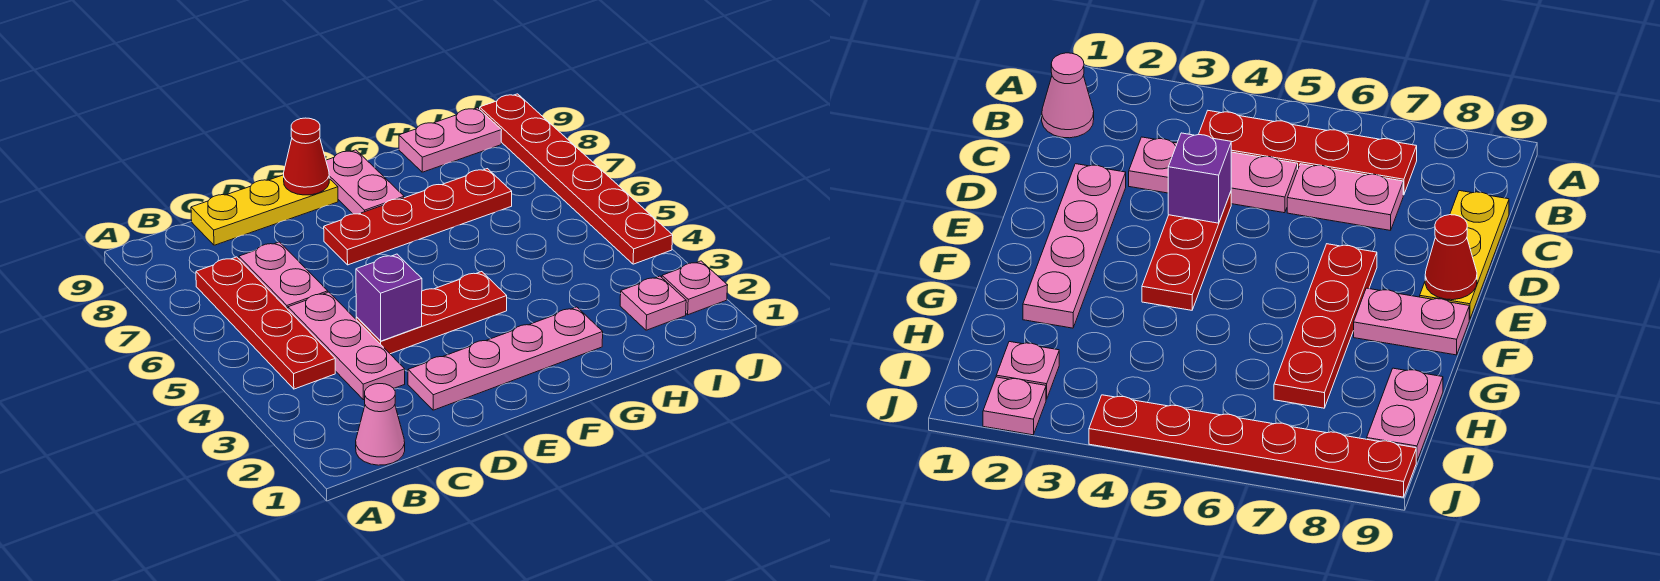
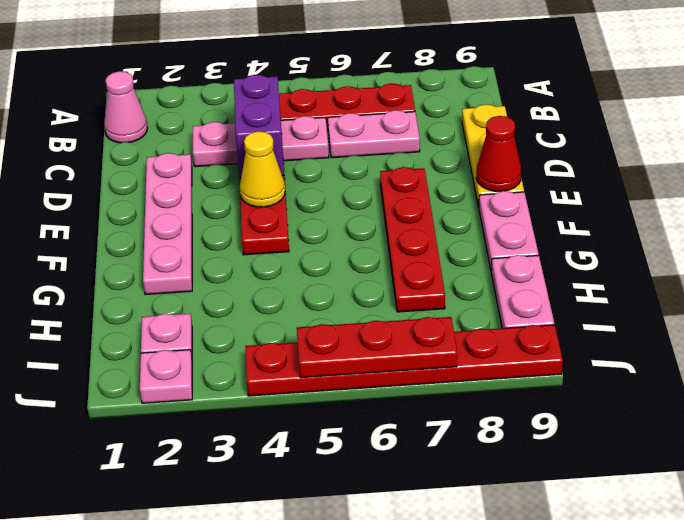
purple 1x1 brick [356,254,422,341] -> purple 1x2 brick [234,75,284,178]
none -> yellow 1x1 cone [240,131,285,207]
pink 1x2 plate [326,150,404,214] -> pink 1x2 plate turned to [479,191,539,269]
none -> red 1x3 plate [297,317,457,378]

